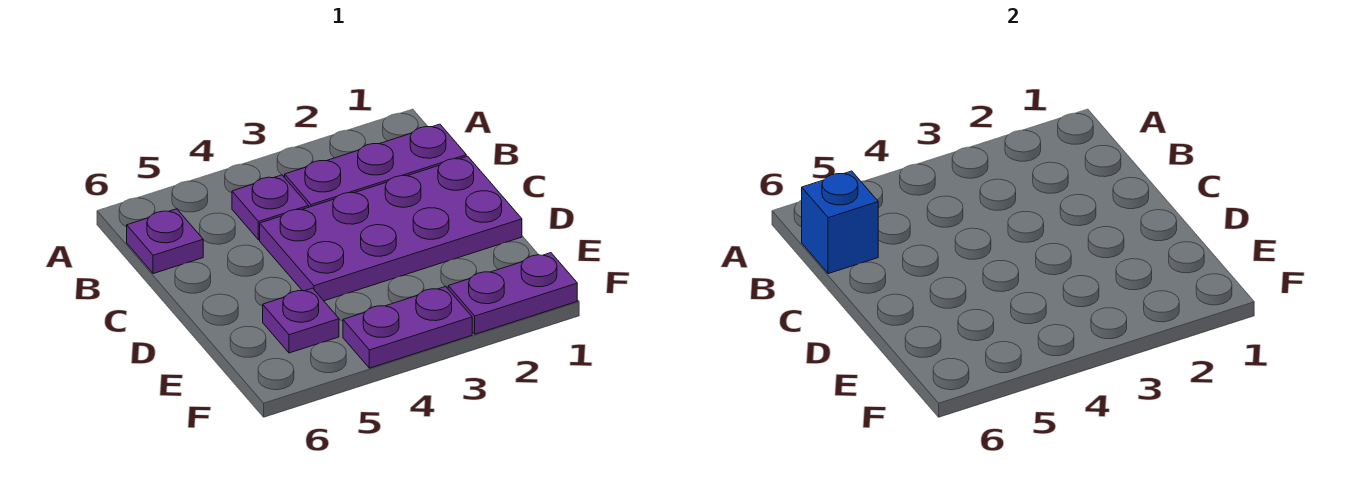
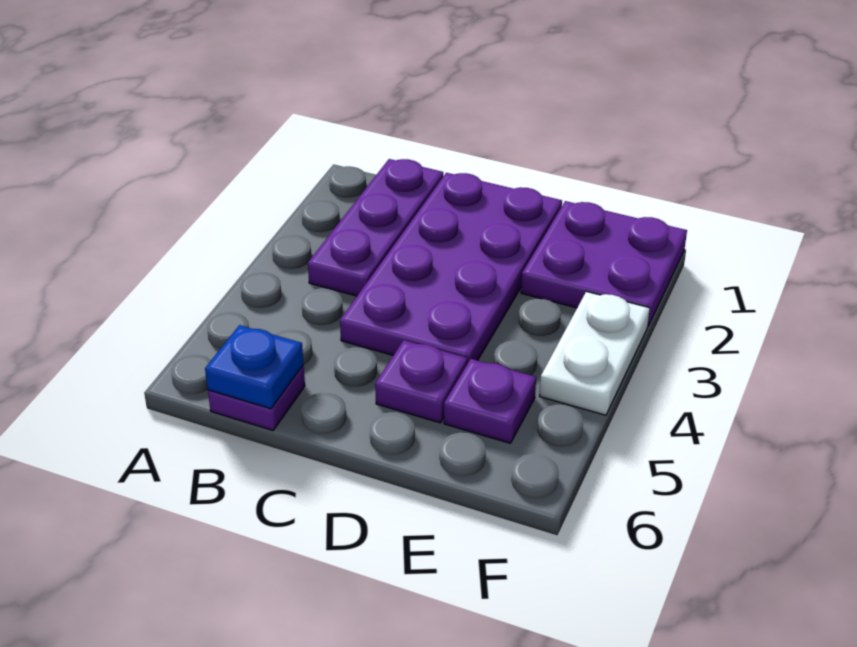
purple 1x1 plate [232,175,309,240] -> purple 1x1 plate moved to [375,340,467,423]
blue 1x1 brick [802,171,878,274] -> blue 1x1 plate [205,325,304,409]
purple 1x2 plate [448,253,577,334] -> purple 2x2 plate [521,201,687,326]
purple 1x2 plate [343,286,472,368] -> white 1x2 plate [540,292,650,415]

